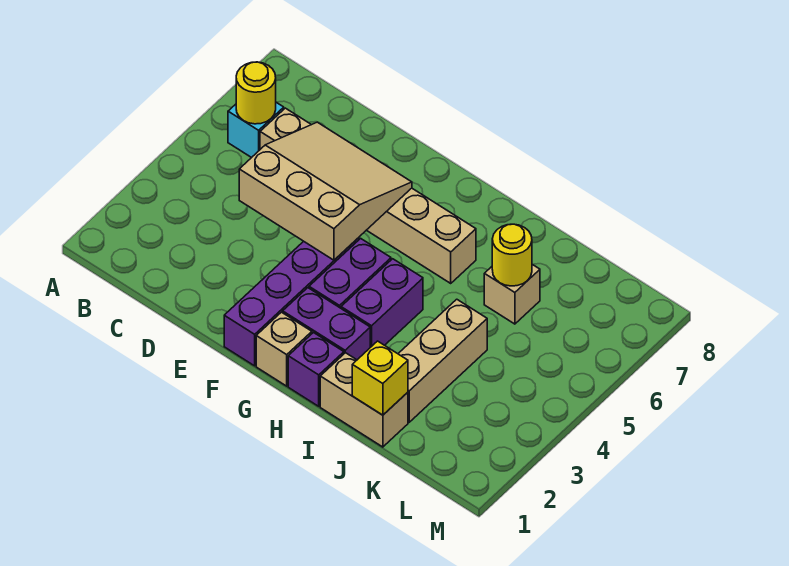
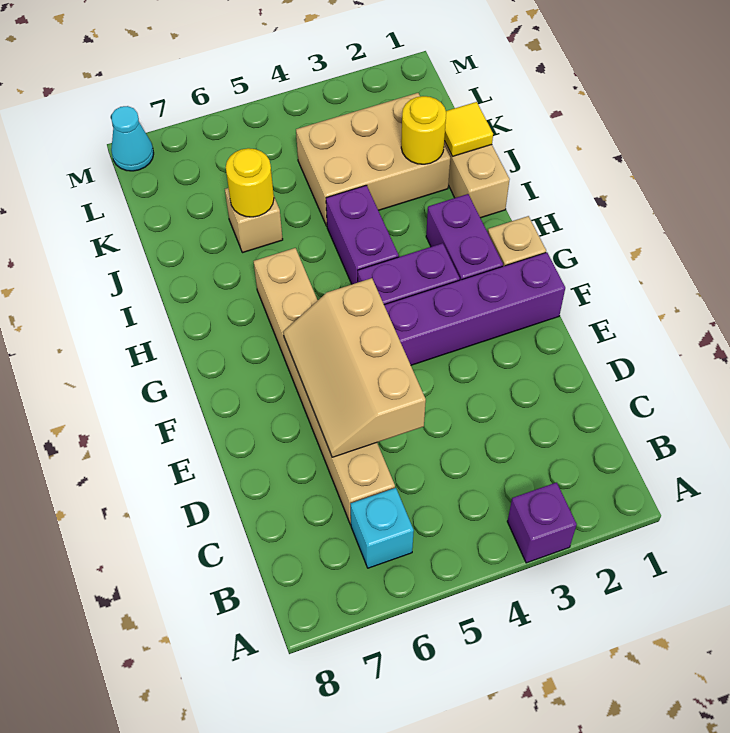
yellow 1x1 round brick [236,62,276,124] -> yellow 1x1 round brick moved to [401,96,446,164]
tan 3x3 slope [239,122,412,260] -> tan 2x3 slope [283,278,426,457]
purple 1x1 brick [288,333,344,406] -> purple 1x1 brick moved to [507,482,577,563]
purple 1x2 brick [341,259,423,347] -> purple 1x2 brick turned to [326,185,399,284]
yellow 1x1 brick [352,341,408,415] -> yellow 1x1 tile [444,102,493,156]
tan 1x3 brick [398,299,487,422] -> tan 2x3 brick [296,93,450,226]
none -> cyan 1x1 cone [111,106,154,171]

